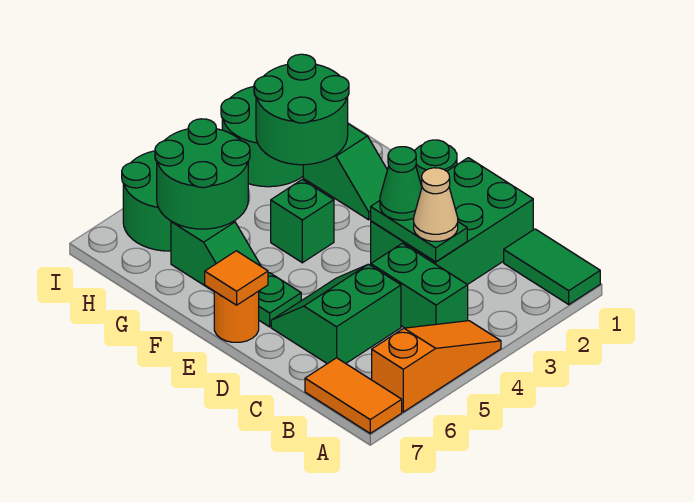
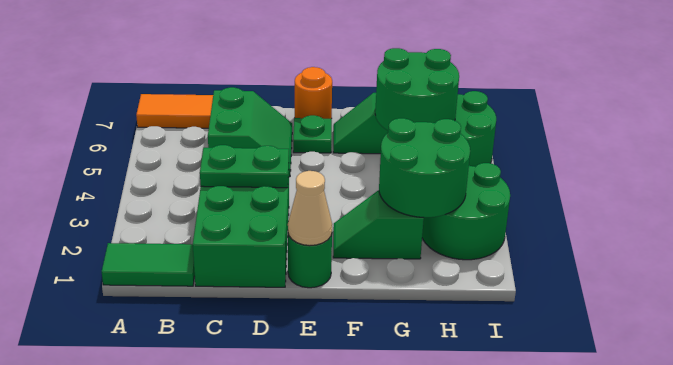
orange 1x3 slope [372,321,501,412] -> none
green 1x2 brick [371,243,468,328] -> none
tan 1x1 cone [414,168,458,241] -> tan 1x1 cone moved to [288,171,332,246]
green 1x1 cone [380,147,422,220] -> none
orange 1x1 tile [205,251,268,305] -> none
green 1x1 brick [271,180,334,263] -> none

